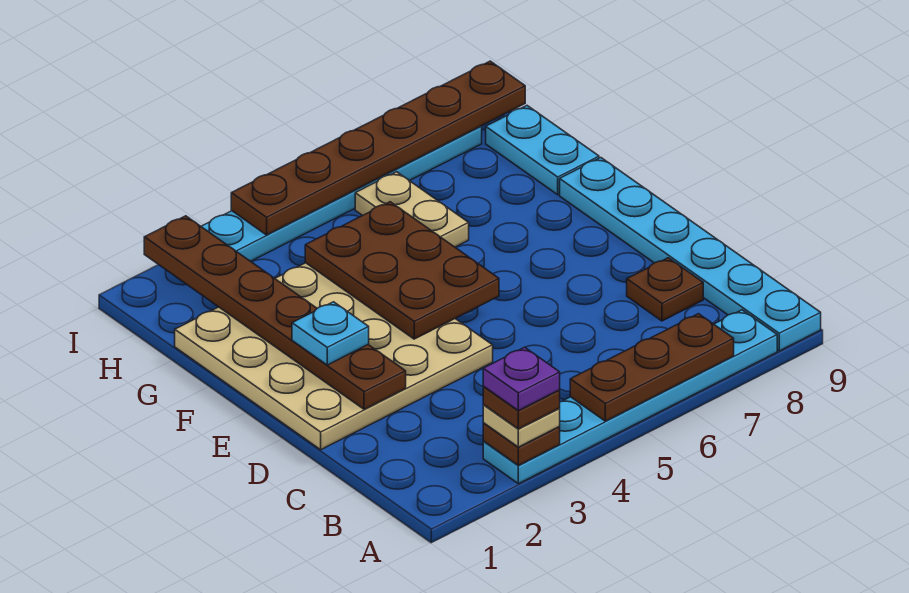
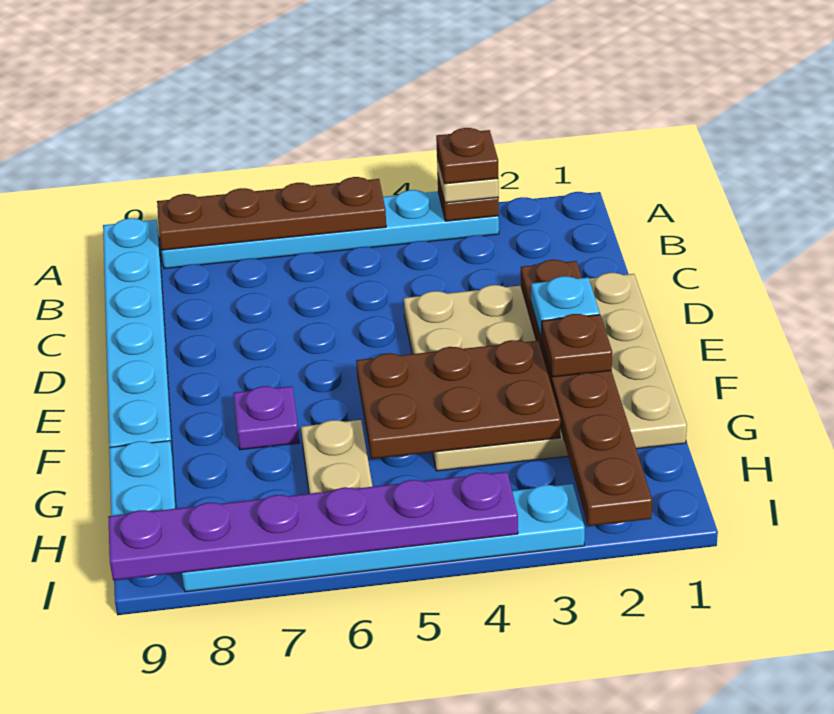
purple 1x1 plate [483,347,560,411] -> purple 1x1 plate moved to [233,386,299,450]
brown 1x3 plate [570,314,734,421] -> brown 1x4 plate [157,177,386,250]
brown 1x1 plate [627,258,703,321] -> brown 1x1 plate moved to [542,314,612,377]
brown 2x3 plate [305,202,499,339] -> brown 2x3 plate turned to [356,340,561,459]
brown 1x6 plate [231,61,525,235] -> purple 1x6 plate [108,472,518,580]

